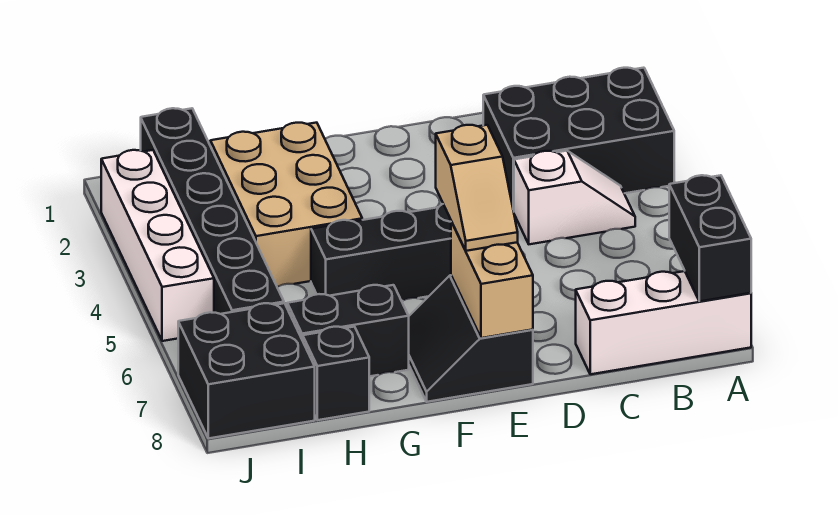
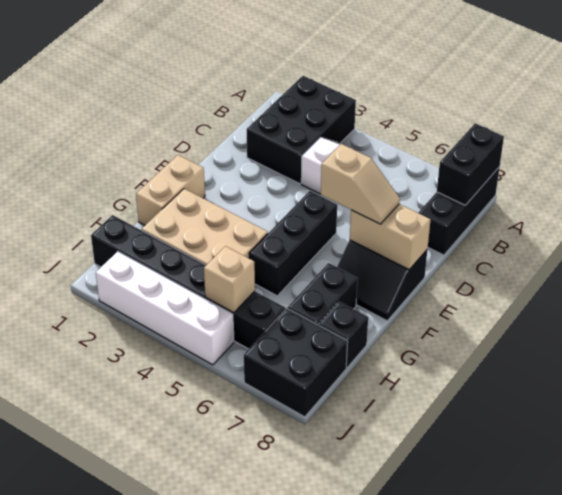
black 1x2 brick [669,175,751,301] -> black 1x2 brick turned to [437,123,504,205]
white 1x3 brick [576,271,751,374] -> black 1x3 brick [418,167,500,255]
none -> tan 1x2 brick [136,155,205,225]
none -> tan 1x1 brick [204,246,255,313]

